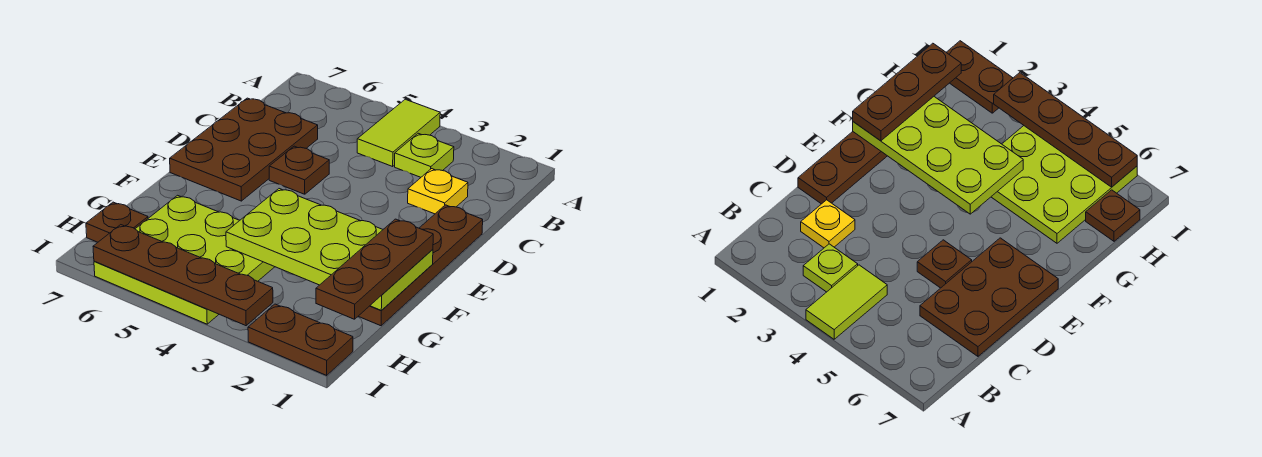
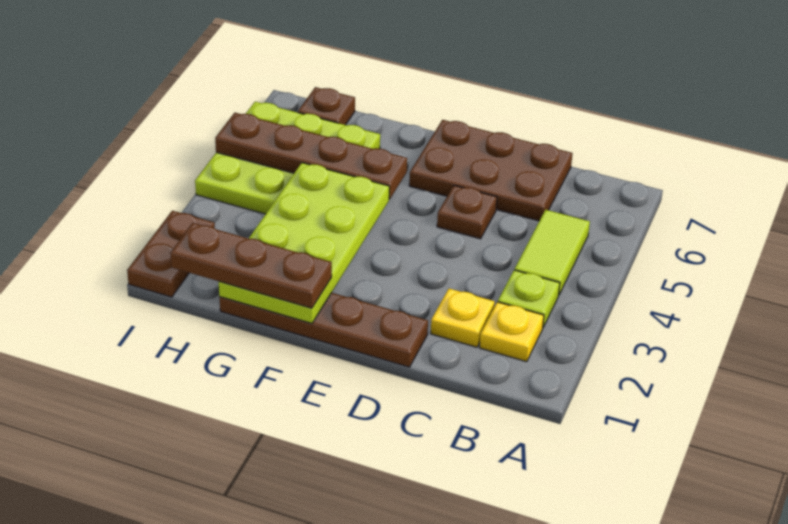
lime 1x2 tile [357,99,440,166] -> lime 1x2 tile turned to [515,210,590,295]
none -> yellow 1x1 plate [480,302,544,362]
brown 1x4 plate [93,225,273,326] -> brown 1x4 plate turned to [215,113,407,199]

